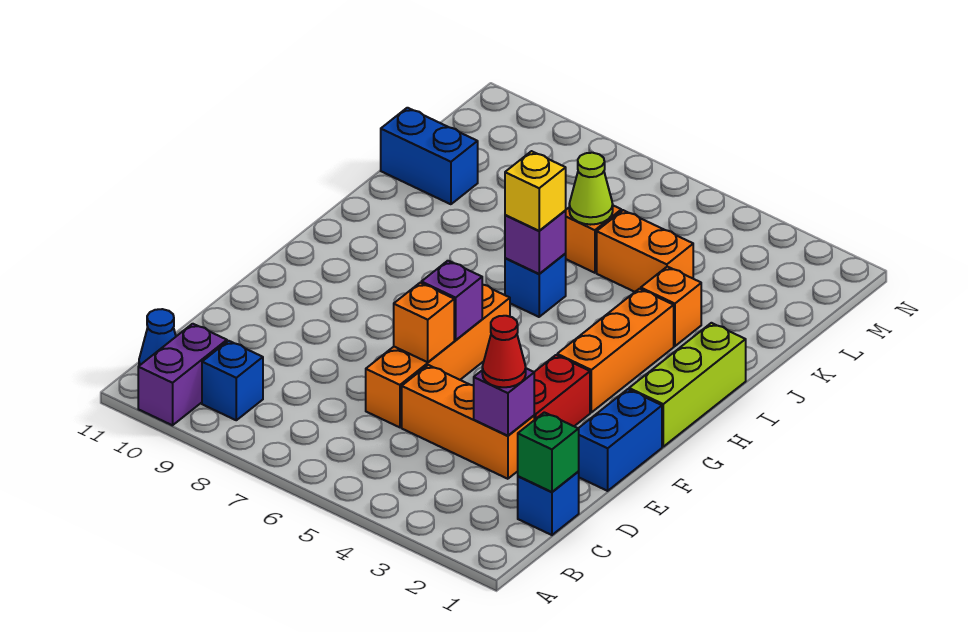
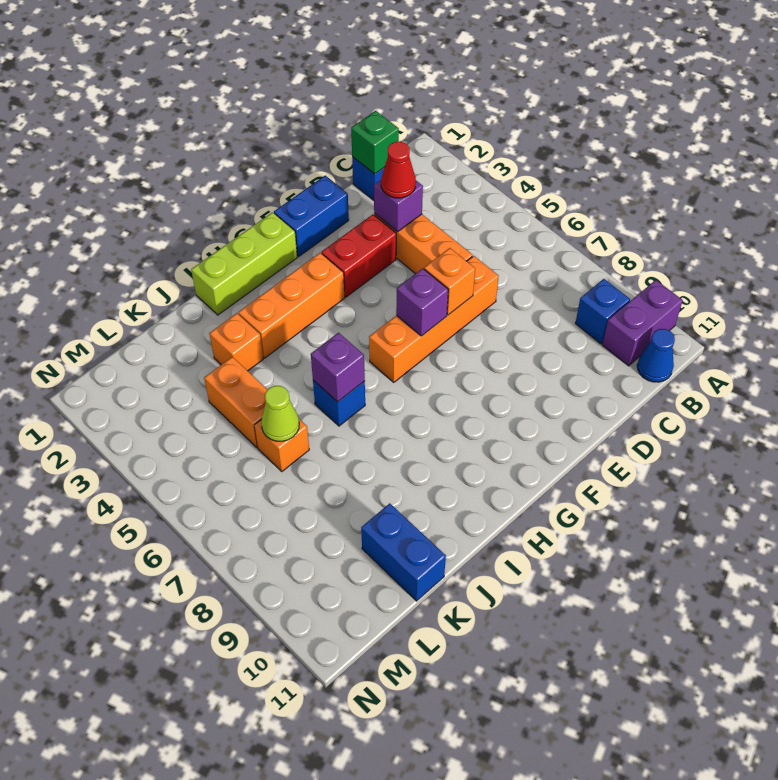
yellow 1x1 brick [505,151,566,231] -> none

